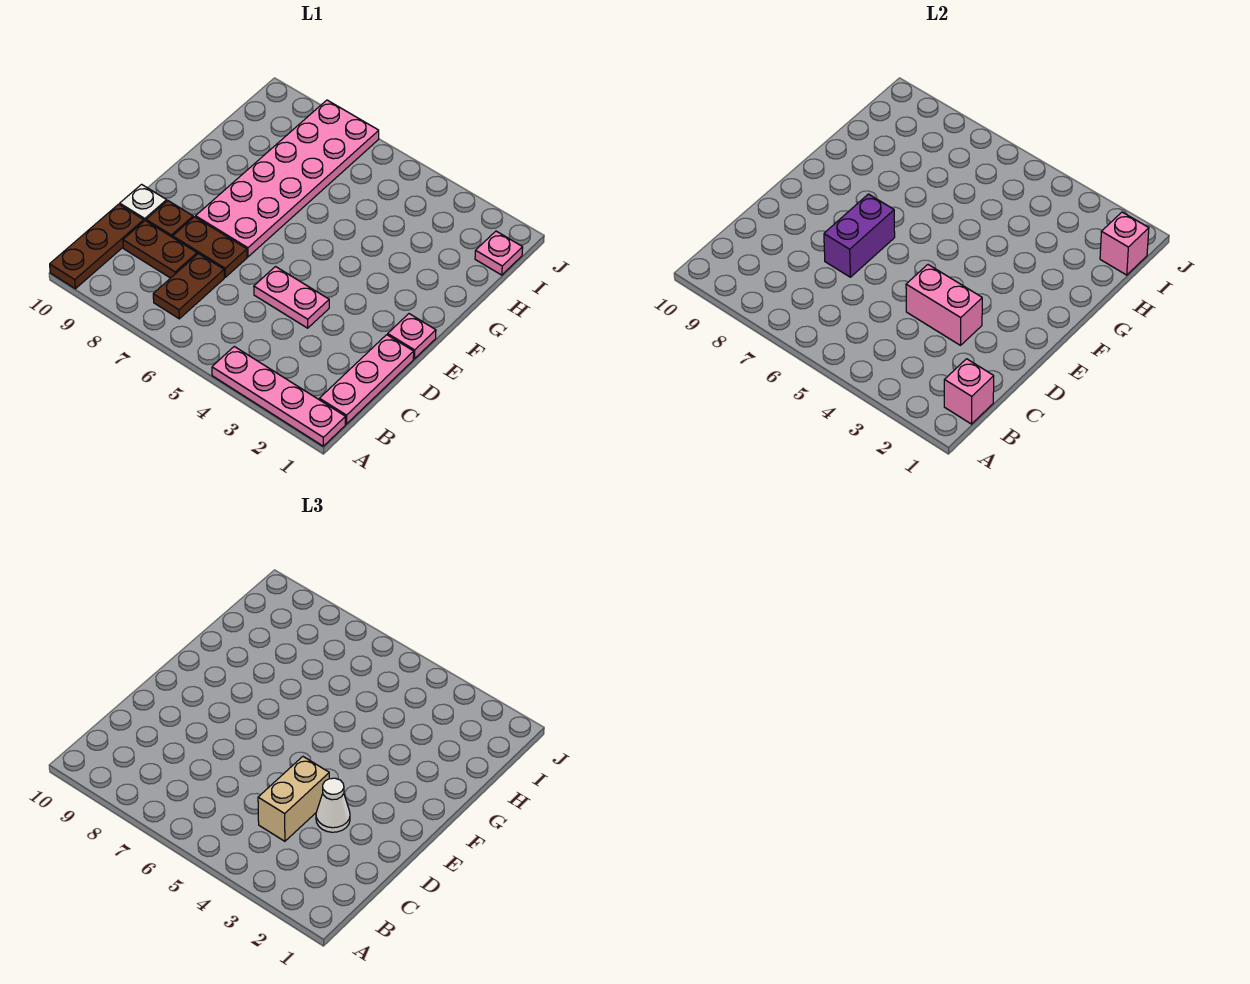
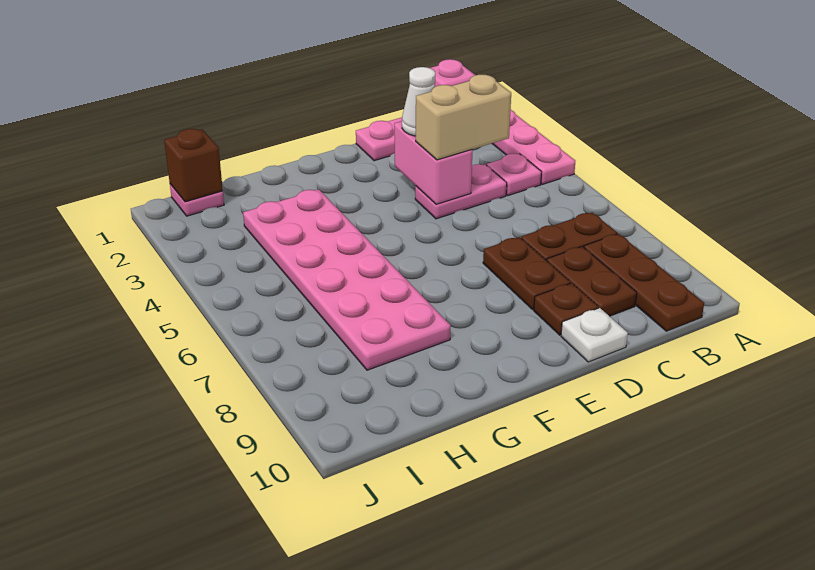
brown 1x3 plate [50,204,144,289] -> brown 1x3 plate turned to [584,234,704,331]
pink 1x2 plate [254,267,329,328] -> pink 1x2 plate turned to [415,164,507,219]
purple 1x2 brick [824,194,895,277] -> none
pink 1x1 plate [388,314,436,359] -> pink 1x1 plate moved to [487,154,541,196]
pink 2x6 plate [196,100,379,257] -> pink 2x6 plate turned to [243,190,450,370]
pink 1x1 brick [1100,212,1149,275] -> brown 1x1 brick [164,129,223,202]

